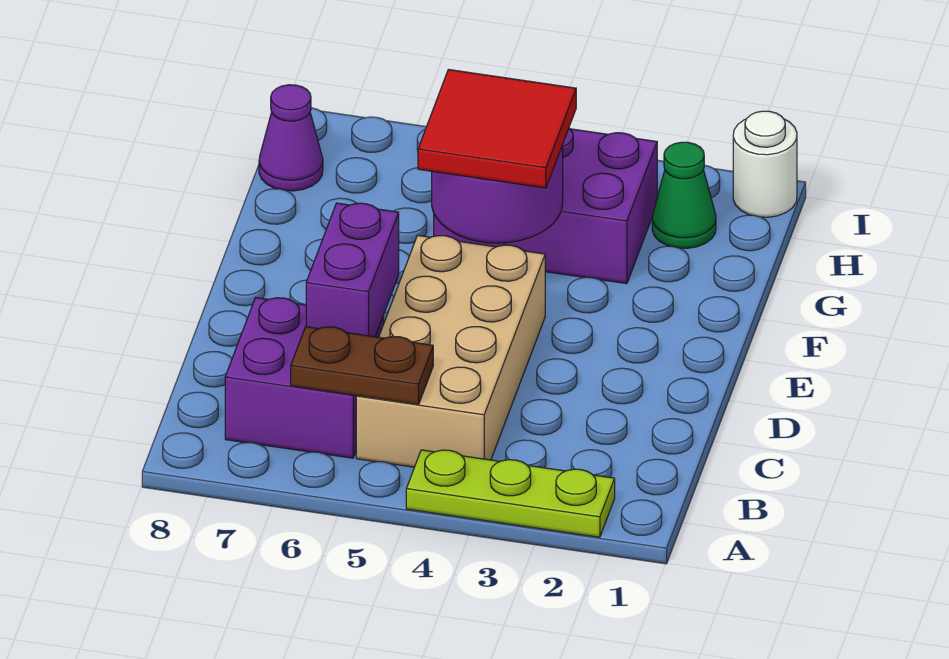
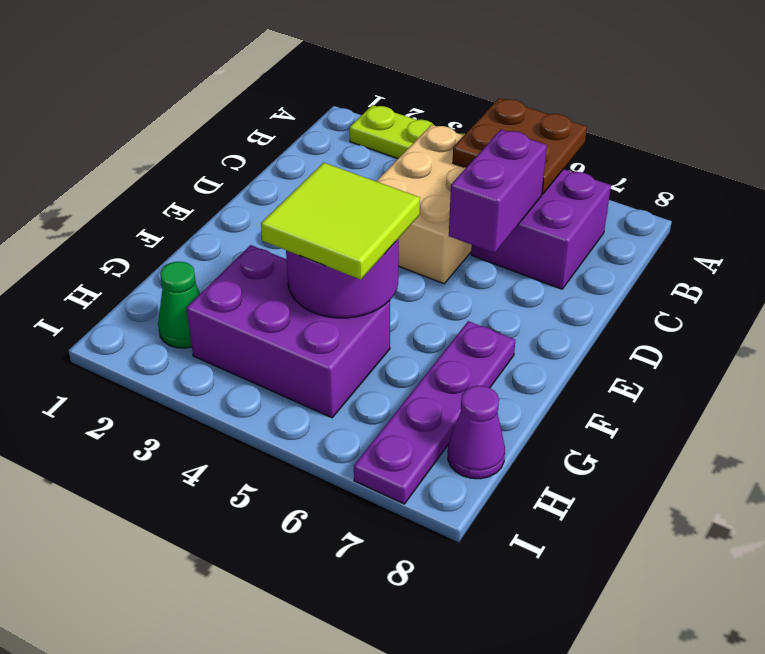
tan 2x4 brick [356,235,545,467] -> tan 2x3 brick [376,125,472,284]
brown 1x2 plate [291,327,433,404] -> brown 2x2 plate [453,98,587,194]
red 2x2 tile [418,70,576,188] -> lime 2x2 tile [261,163,420,280]
none -> purple 1x4 plate [354,321,515,504]
white 1x1 round brick [733,111,797,217] -> none

